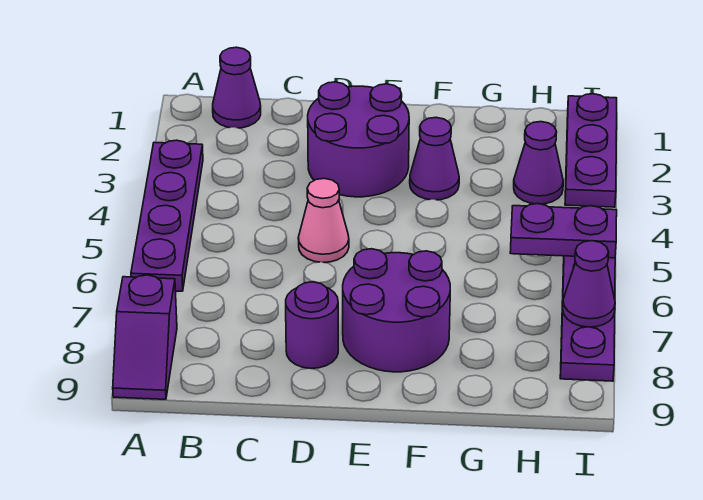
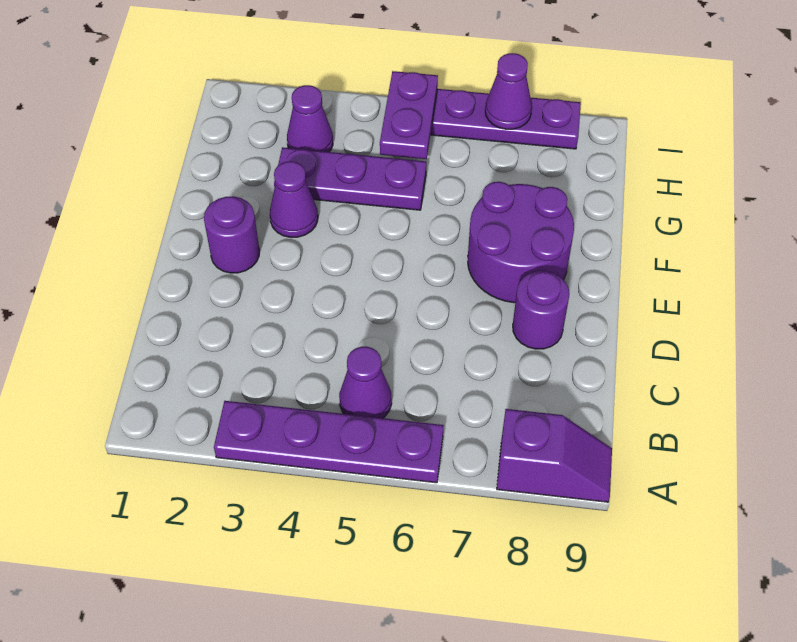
purple 1x1 cone [213,47,261,128] -> purple 1x1 cone moved to [339,346,392,418]
purple 2x2 round brick [308,82,409,197] -> purple 1x1 round brick [204,196,259,273]
pink 1x1 cone [298,178,349,262] -> none
purple 1x3 plate [565,94,617,207] -> purple 1x3 plate moved to [274,147,426,210]

